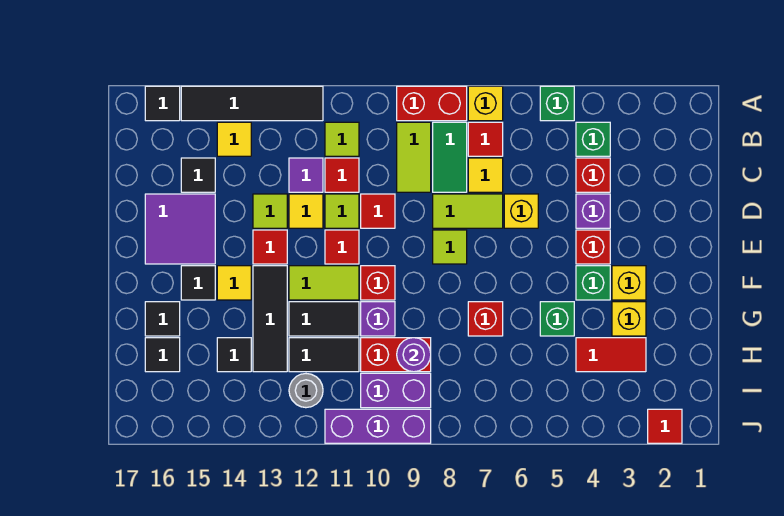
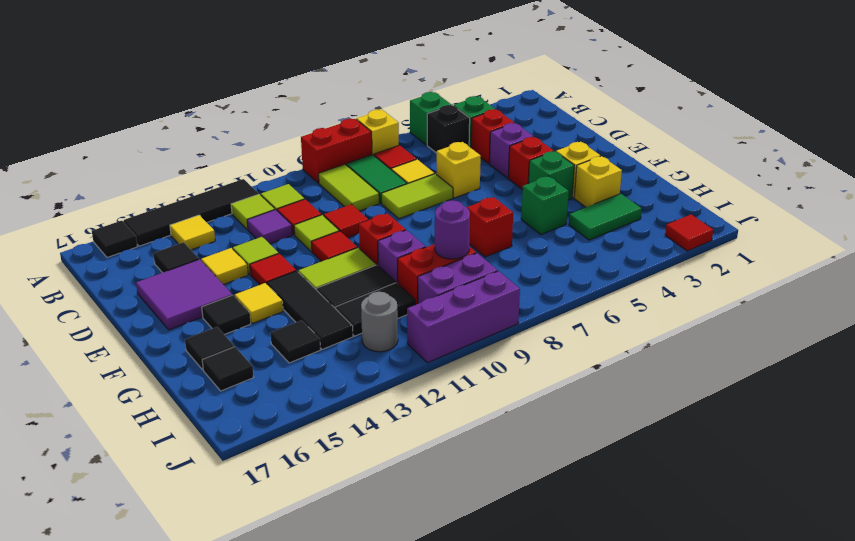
none -> black 1x1 brick [427,105,470,153]
yellow 1x1 tile [289,194,323,228] -> yellow 1x1 tile moved to [201,248,248,285]
lime 1x1 tile [433,230,467,264] -> lime 1x1 tile moved to [231,194,275,230]
red 1x2 tile [576,338,646,372] -> green 1x2 tile [569,194,642,240]

